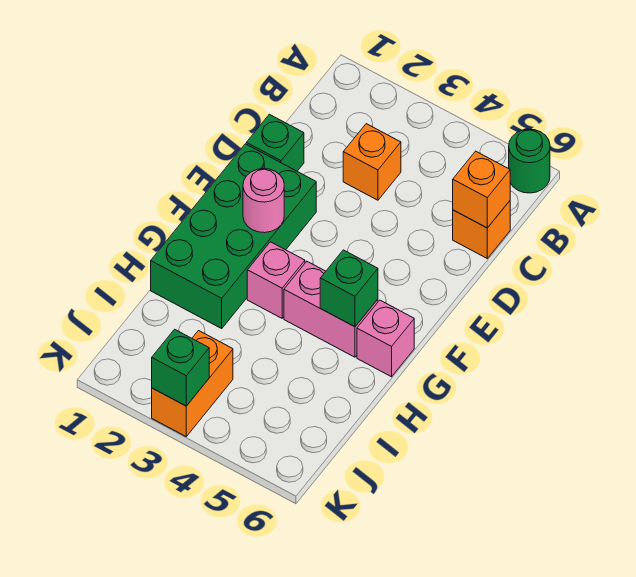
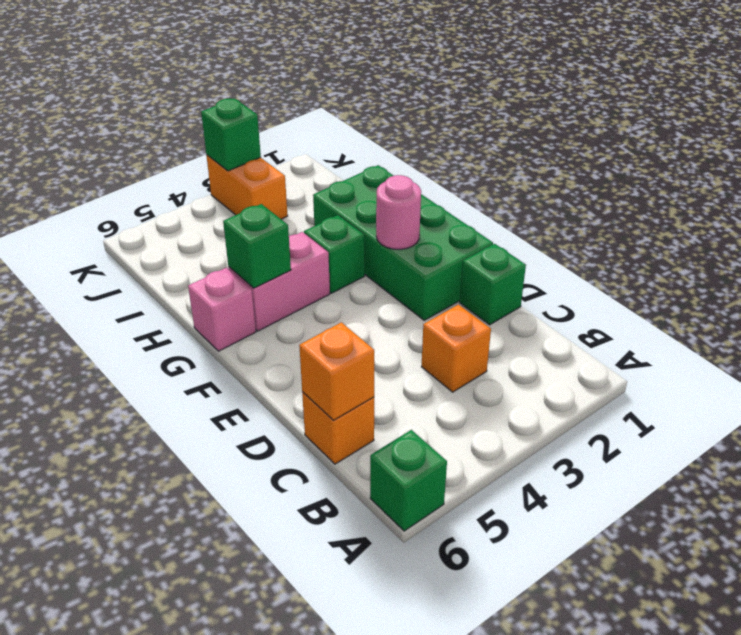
green 1x1 round brick [509,129,550,193] -> green 1x1 brick [370,430,447,531]
pink 1x1 brick [247,242,305,318] -> green 1x1 brick [304,215,365,293]

